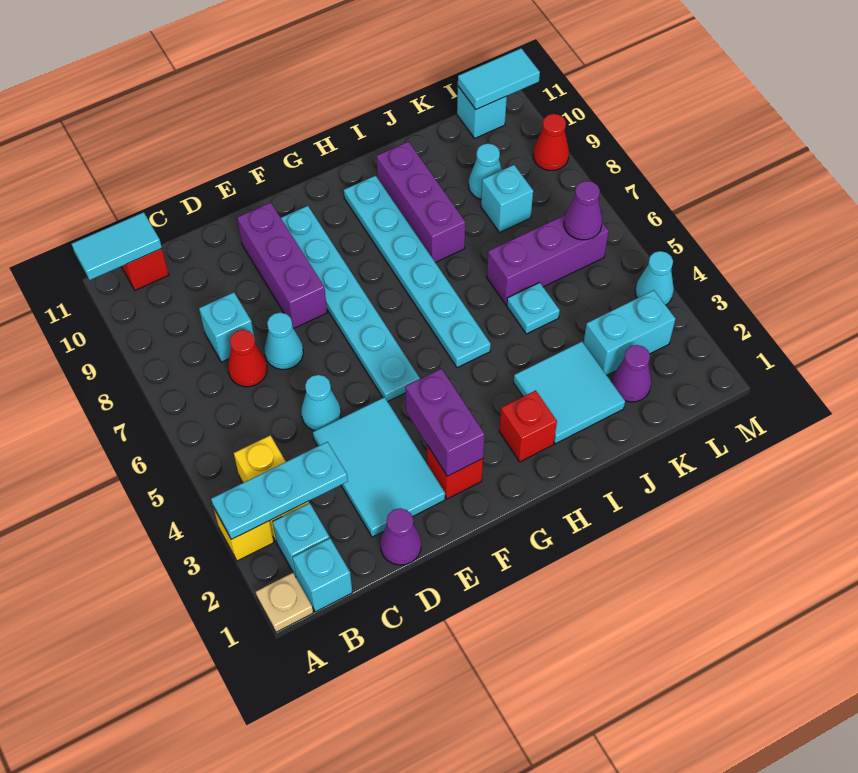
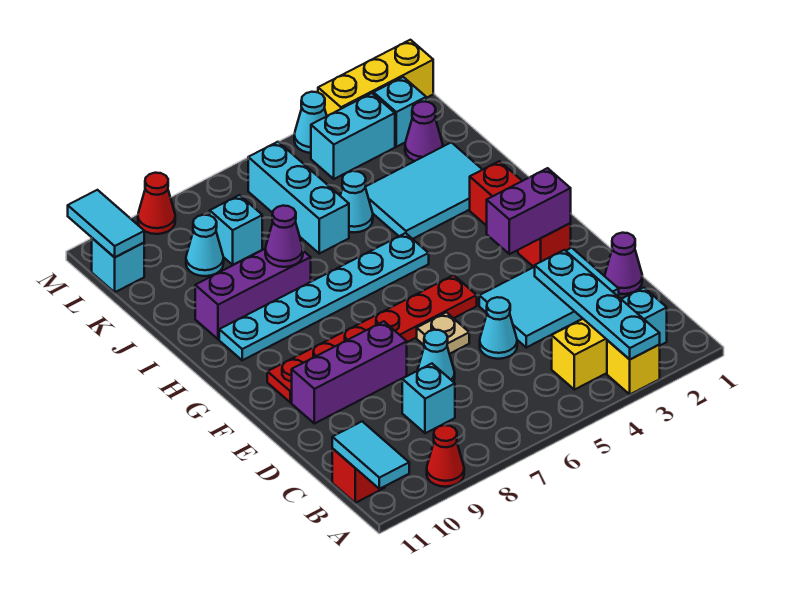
tan 1x1 plate [256,573,313,632] -> tan 1x1 plate moved to [417,312,469,354]
cyan 1x3 plate [211,442,348,539] -> cyan 1x4 plate [535,250,660,359]
cyan 1x1 brick [292,538,352,612] -> cyan 1x1 brick moved to [373,77,426,147]
red 1x1 cone [228,330,267,387] -> red 1x1 cone moved to [427,425,464,487]
cyan 1x6 plate [281,206,420,401] -> red 1x6 plate [267,275,477,402]
cyan 2x2 tile [514,342,625,444] -> cyan 2x3 tile [365,142,482,239]
cyan 1x1 plate [507,282,560,334] -> cyan 1x1 cone [340,171,373,232]
purple 1x3 brick [487,215,609,305] -> cyan 1x3 brick [248,142,349,254]
cyan 1x2 brick [583,290,676,375] -> cyan 1x2 brick turned to [311,93,395,179]
purple 1x1 cone [564,181,602,240] -> purple 1x1 cone moved to [265,206,303,267]
none -> yellow 1x3 brick [318,40,433,116]

